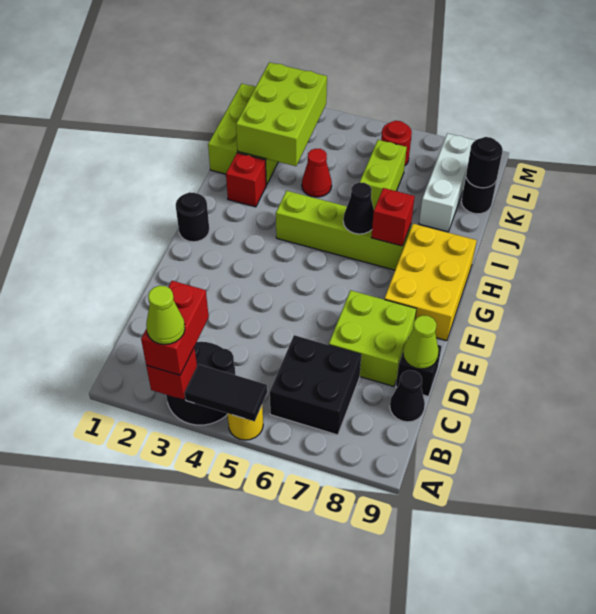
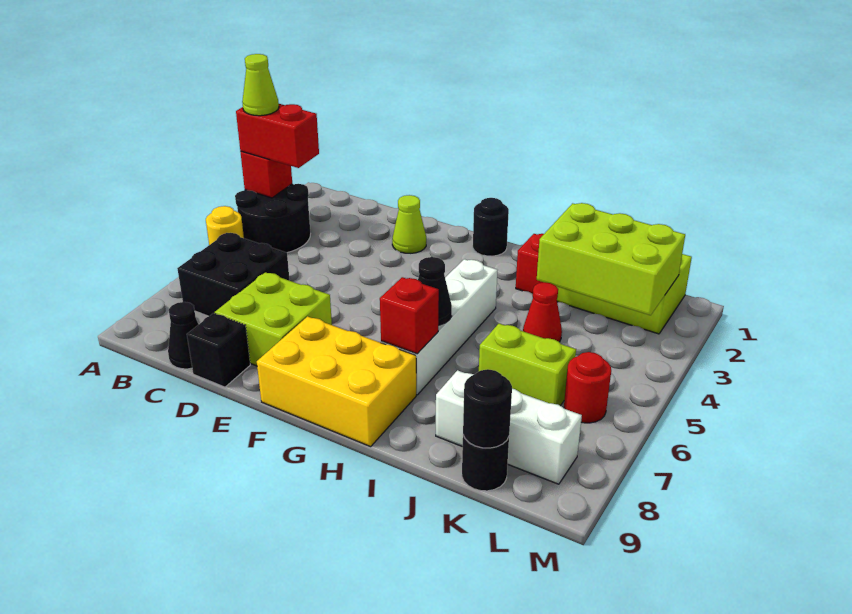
black 1x2 tile [185,364,267,421] -> none
lime 1x1 cone [403,315,439,369] -> lime 1x1 cone moved to [392,195,426,253]
lime 1x4 brick [276,191,411,270] -> white 1x4 brick [381,259,498,395]

